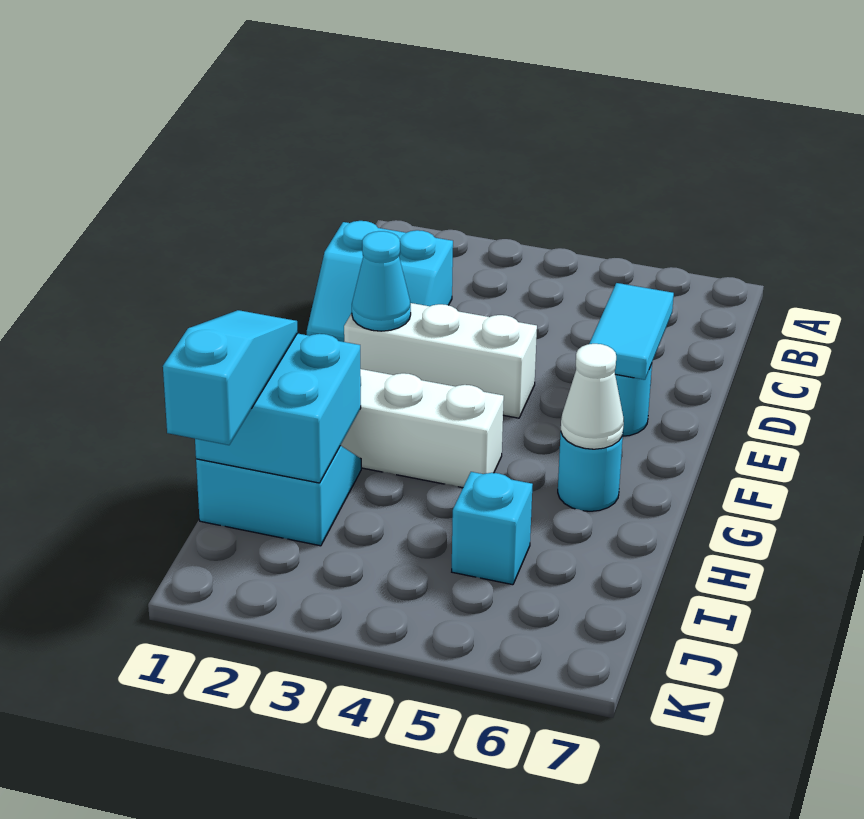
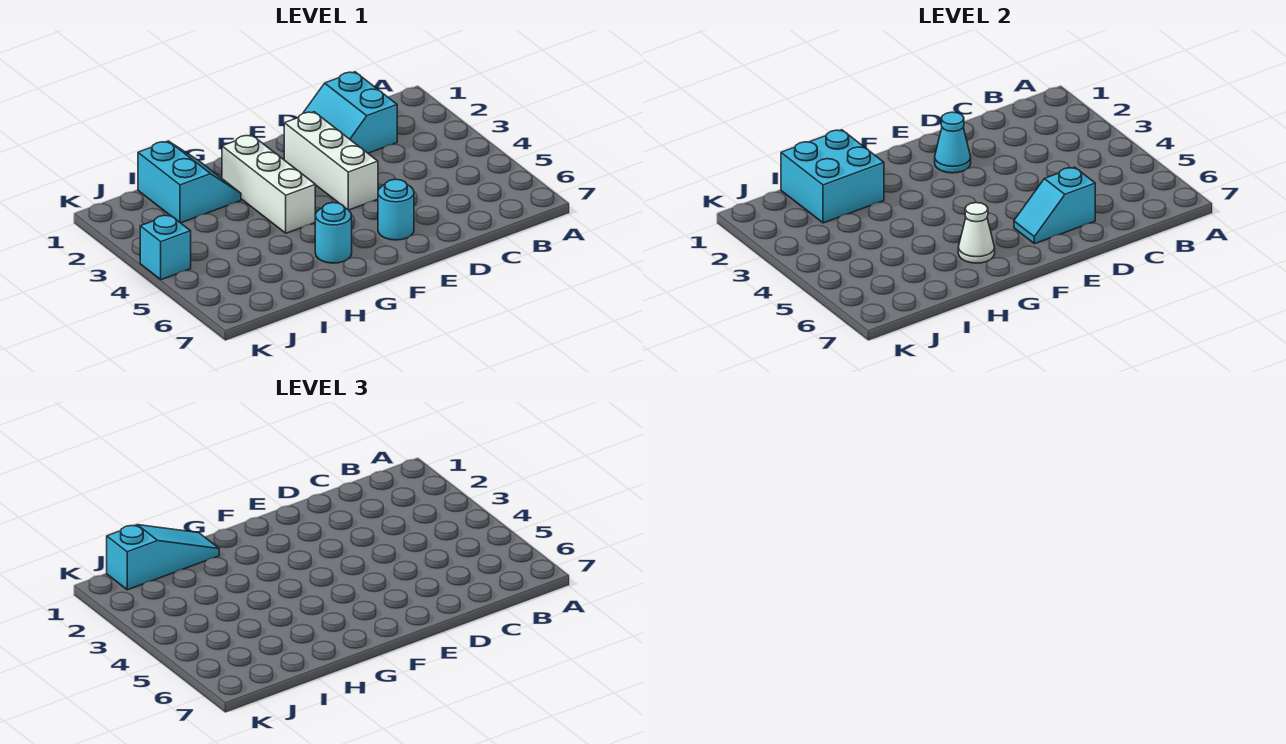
cyan 1x2 tile [589,283,674,380] -> cyan 1x2 slope [1014,167,1095,244]
cyan 1x1 brick [452,472,533,585] -> cyan 1x1 brick moved to [140,215,191,280]

